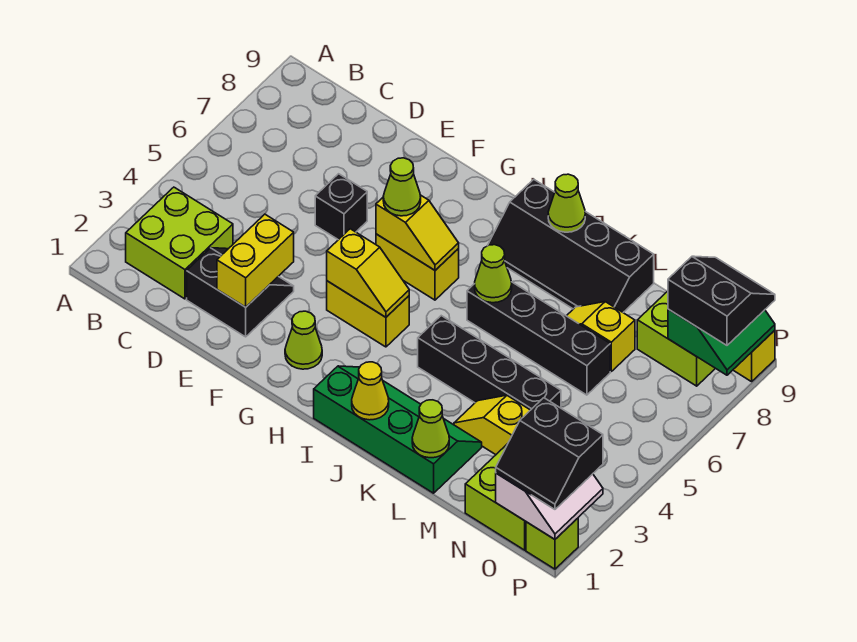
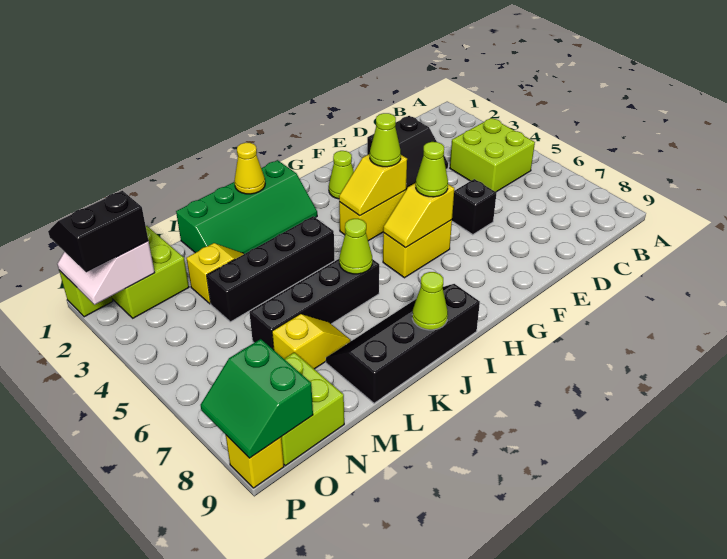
lime 2x2 brick [126,187,233,299] -> lime 2x2 brick moved to [450,118,535,192]
yellow 1x2 brick [217,214,294,307] -> none
lime 1x1 cone [412,400,449,458] -> lime 1x1 cone moved to [370,113,401,167]
black 2x2 slope [668,256,775,345] -> none

